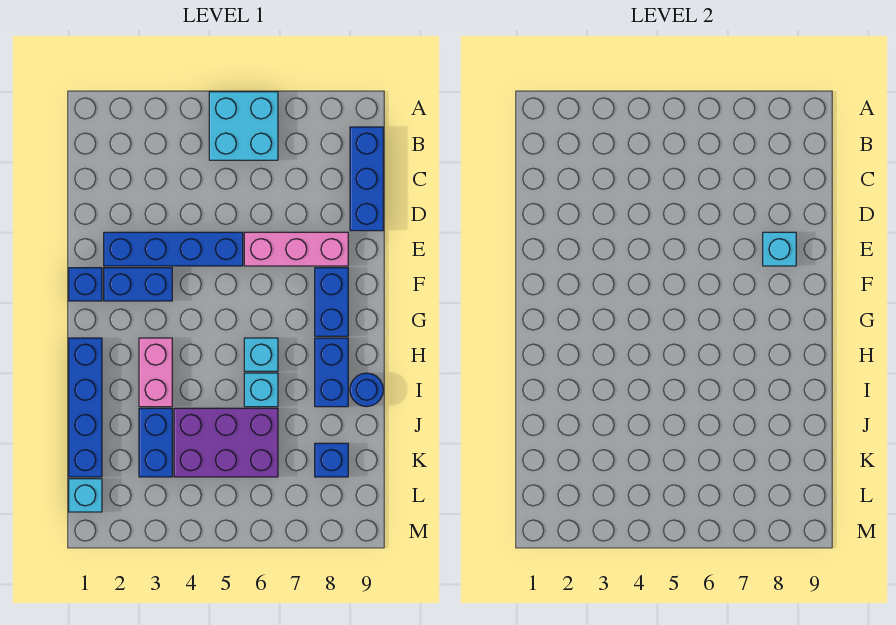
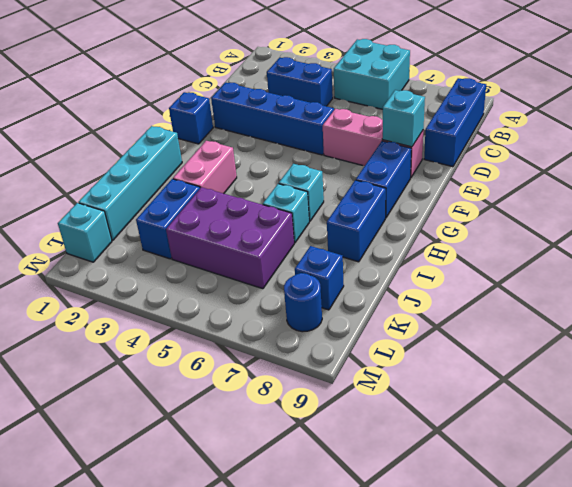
blue 1x2 brick [104,268,172,301] -> blue 1x2 brick moved to [267,57,333,106]
blue 1x4 brick [69,338,102,477] -> cyan 1x4 brick [78,126,182,240]
blue 1x1 round brick [350,373,383,407] -> blue 1x1 round brick moved to [284,273,322,332]

